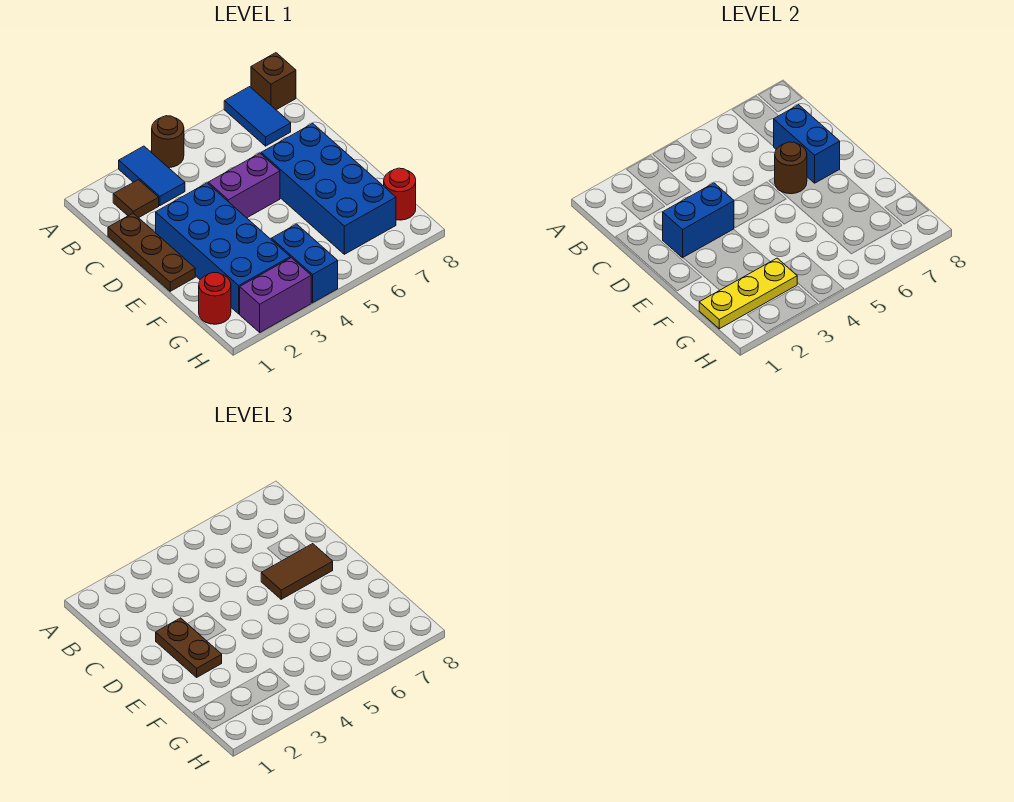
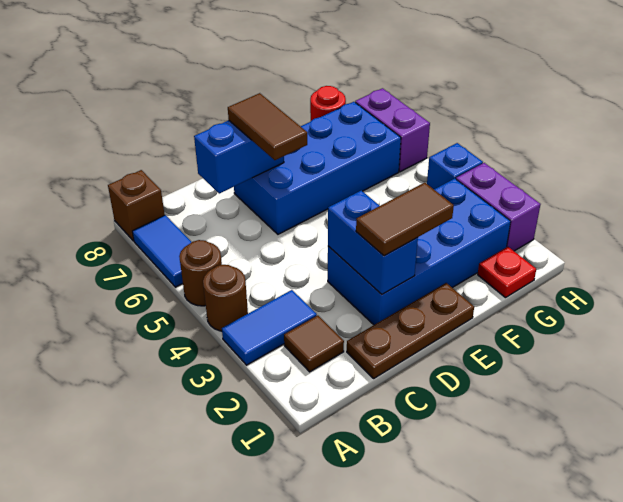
blue 1x2 tile [224,87,291,146] -> blue 1x2 tile turned to [132,215,191,287]
brown 1x2 plate [156,618,222,677] -> brown 1x2 tile [356,183,454,256]
purple 1x2 brick [208,153,280,218] -> purple 1x2 brick moved to [355,88,430,172]
brown 1x1 round brick [775,142,807,194] -> brown 1x1 round brick moved to [179,240,222,306]
red 1x1 round brick [199,273,231,324] -> red 1x1 plate [478,247,536,298]
yellow 1x3 plate [699,258,797,329] -> none
blue 1x2 brick [271,224,338,303] -> blue 1x1 brick [427,143,483,189]

